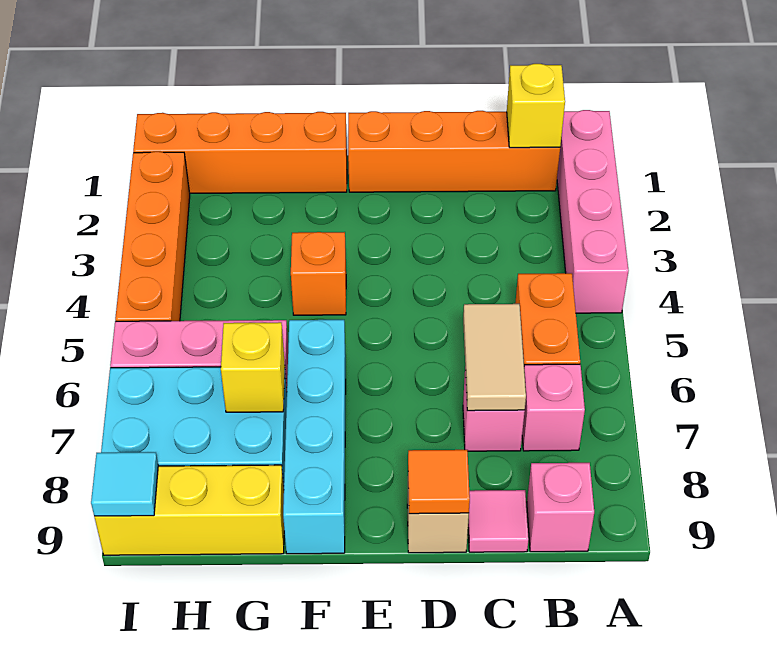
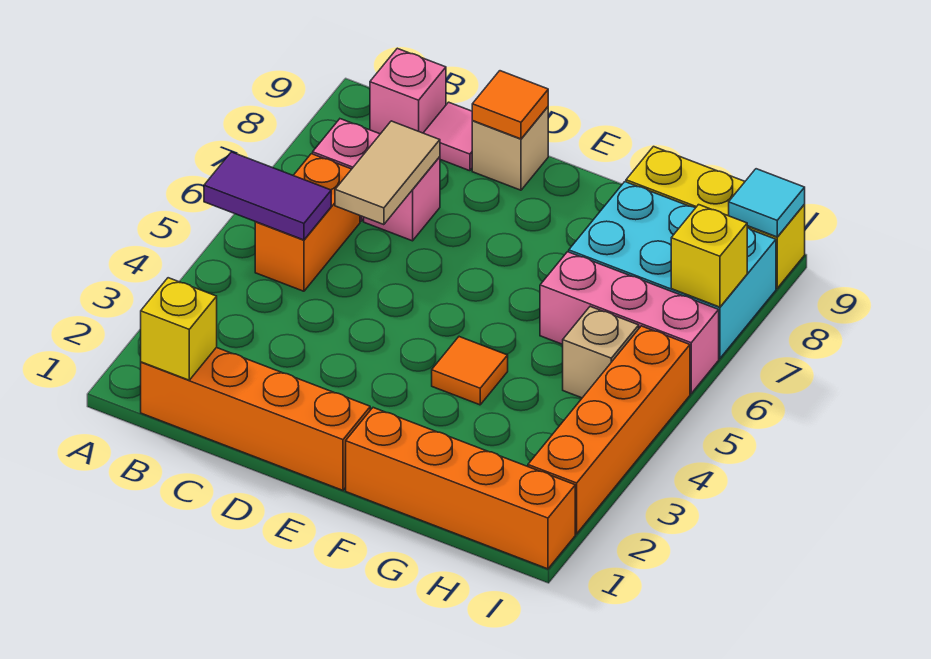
pink 1x4 brick [557,110,629,313] -> none
none -> purple 1x2 tile [204,152,331,240]
orange 1x1 brick [291,232,346,315] -> orange 1x1 tile [432,337,508,405]
cyan 1x4 brick [283,320,346,554] -> none
yellow 1x1 brick [221,322,285,412] -> yellow 1x1 brick moved to [671,205,747,307]
none -> tan 1x1 brick [563,306,639,398]

